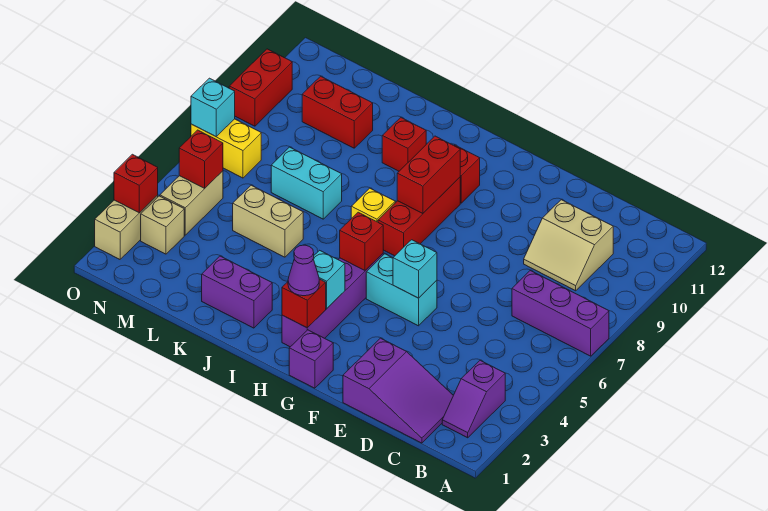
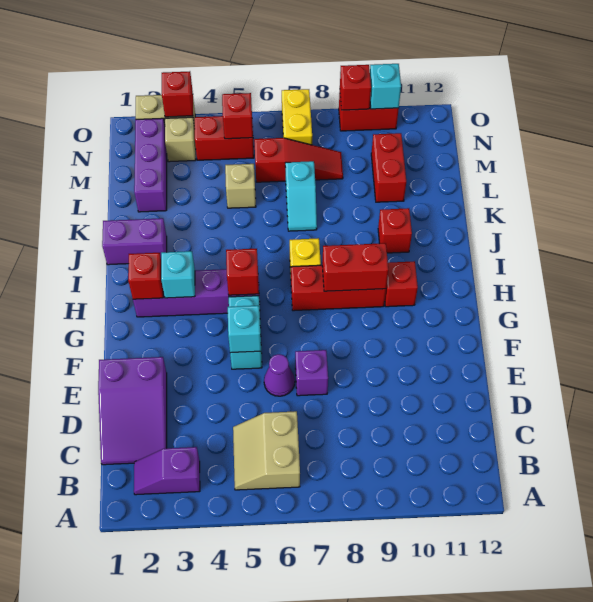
purple 1x3 brick [512,271,609,356] -> purple 1x3 brick moved to [134,118,167,212]
tan 2x2 slope [524,200,613,291] -> tan 2x2 slope moved to [233,411,300,490]
purple 1x1 brick [289,330,333,388] -> purple 1x1 brick moved to [295,350,328,396]
purple 1x1 cone [288,245,319,296] -> purple 1x1 cone moved to [264,354,295,396]
purple 1x2 brick [202,256,272,328] -> purple 1x2 brick turned to [102,218,167,265]
tan 1x2 brick [233,185,303,257] -> tan 1x1 brick [225,164,256,208]
cyan 1x2 brick [271,147,342,219] -> cyan 1x2 slope [285,161,317,231]
none -> red 1x3 slope [254,138,343,182]
tan 1x2 brick [160,171,223,235] -> red 1x2 brick [195,116,254,160]
cyan 1x1 brick [191,78,235,137] -> cyan 1x1 brick moved to [370,64,401,109]
none -> red 1x1 brick [340,65,371,110]

